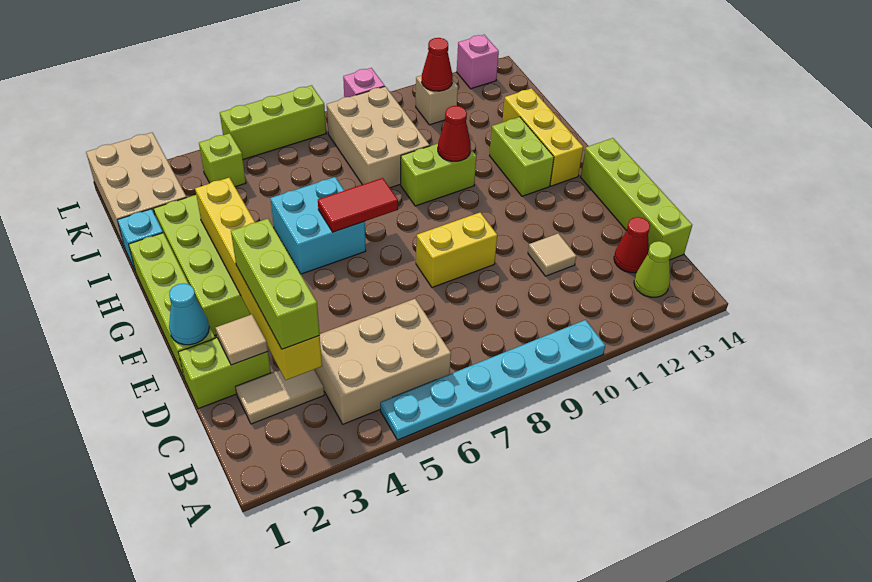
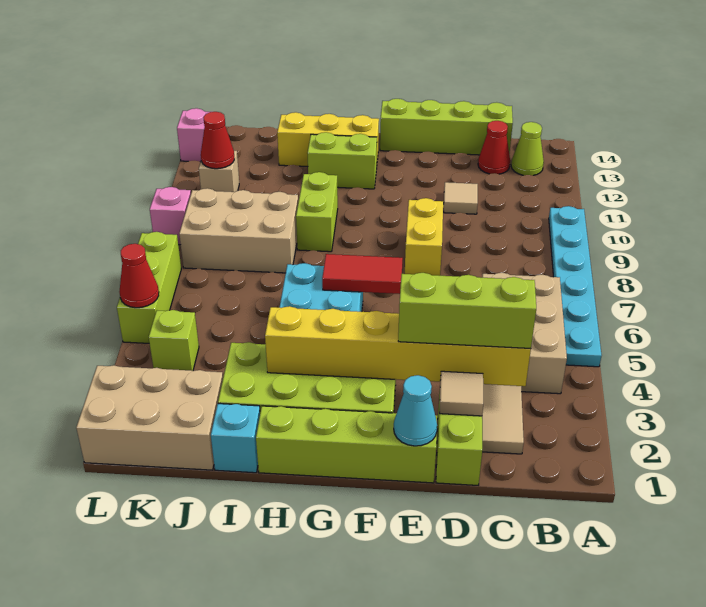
red 1x2 tile [318,178,398,232] -> red 1x2 tile turned to [322,254,403,294]
red 1x1 cone [438,106,471,161] -> red 1x1 cone moved to [119,244,159,308]

